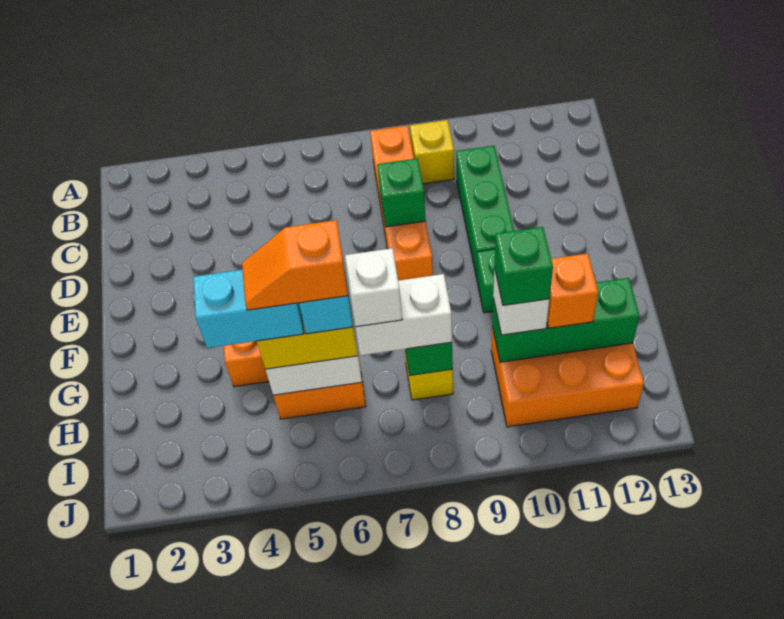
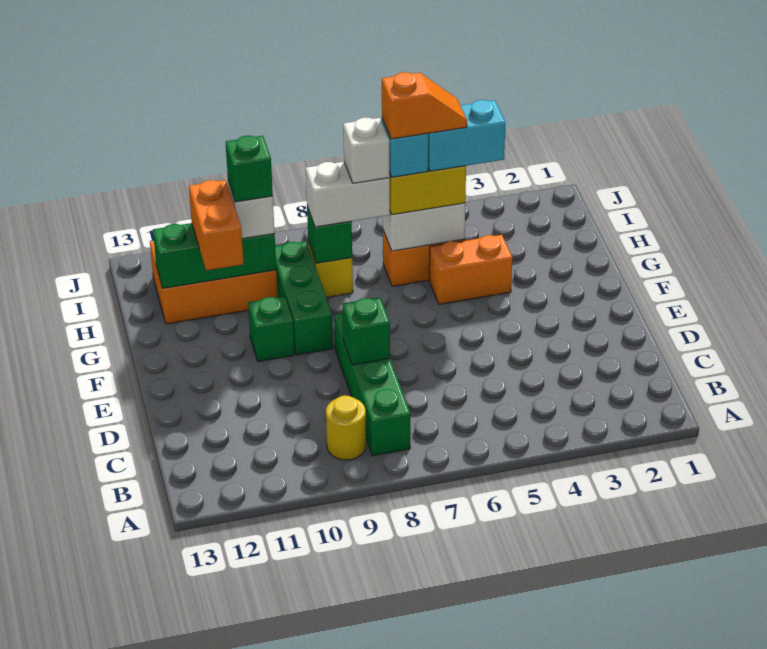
orange 1x4 brick [370,126,433,280] -> green 1x4 brick [334,313,410,456]
yellow 1x1 brick [410,120,454,184] -> yellow 1x1 round brick [326,396,366,460]
green 1x3 brick [456,146,514,277] -> green 1x3 brick moved to [275,242,333,355]
orange 1x1 brick [547,253,598,328] -> orange 1x2 brick [189,180,243,270]

